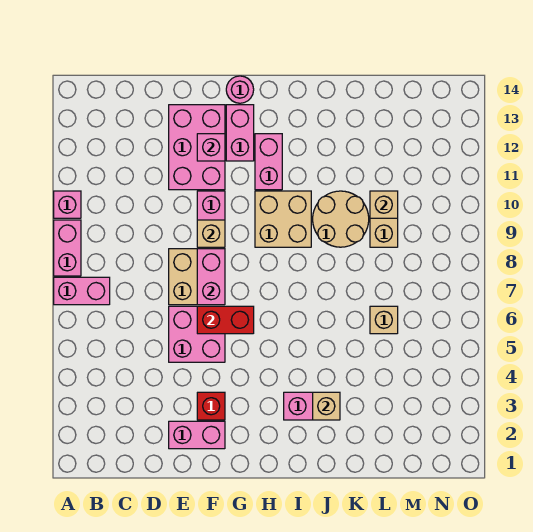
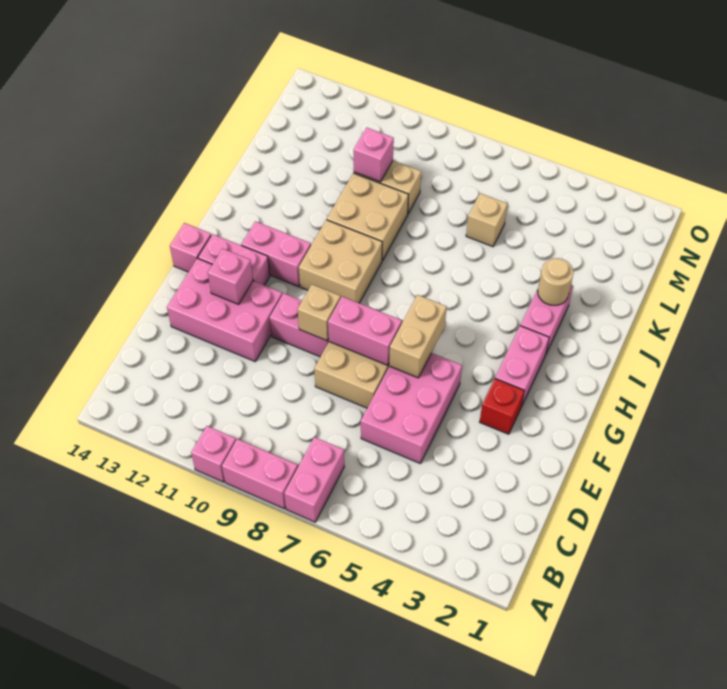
pink 1x2 brick [169,421,225,449] -> pink 1x2 brick moved to [495,326,549,407]
pink 2x2 brick [169,306,225,362] -> pink 2x3 brick [361,353,462,464]
red 1x2 brick [197,306,254,334] -> tan 1x2 brick [389,295,447,378]
pink 1x1 round brick [226,76,254,103] -> pink 1x1 brick [170,223,211,272]
tan 1x1 brick [313,392,340,420] -> tan 1x1 round brick [538,258,573,305]
tan 2x2 round brick [313,191,369,247] -> tan 2x2 brick [327,173,409,261]
tan 1x1 brick [370,191,398,218] -> pink 1x1 brick [354,128,394,182]

